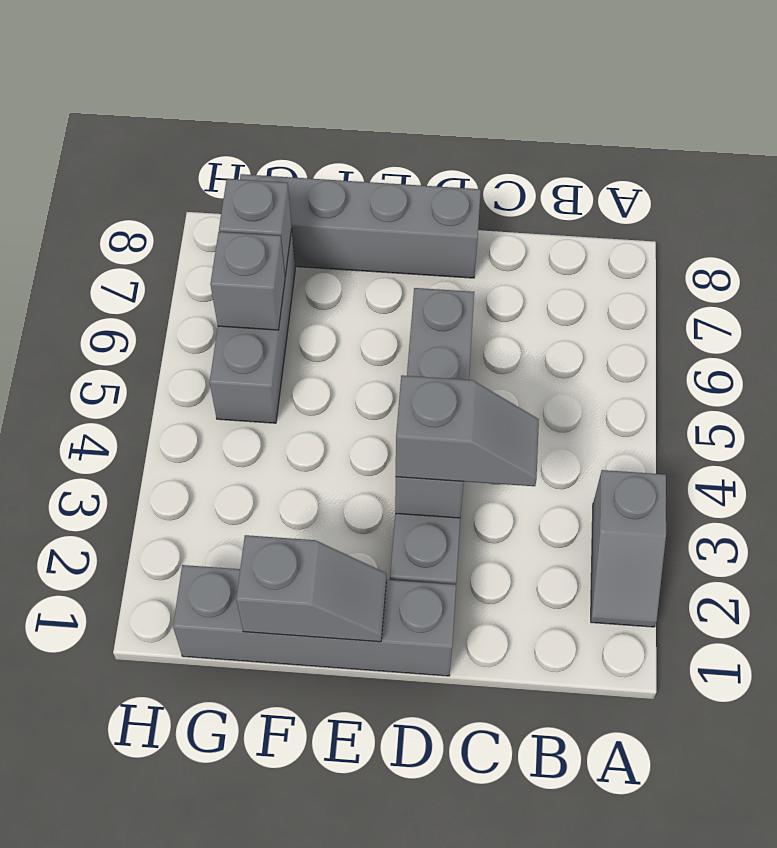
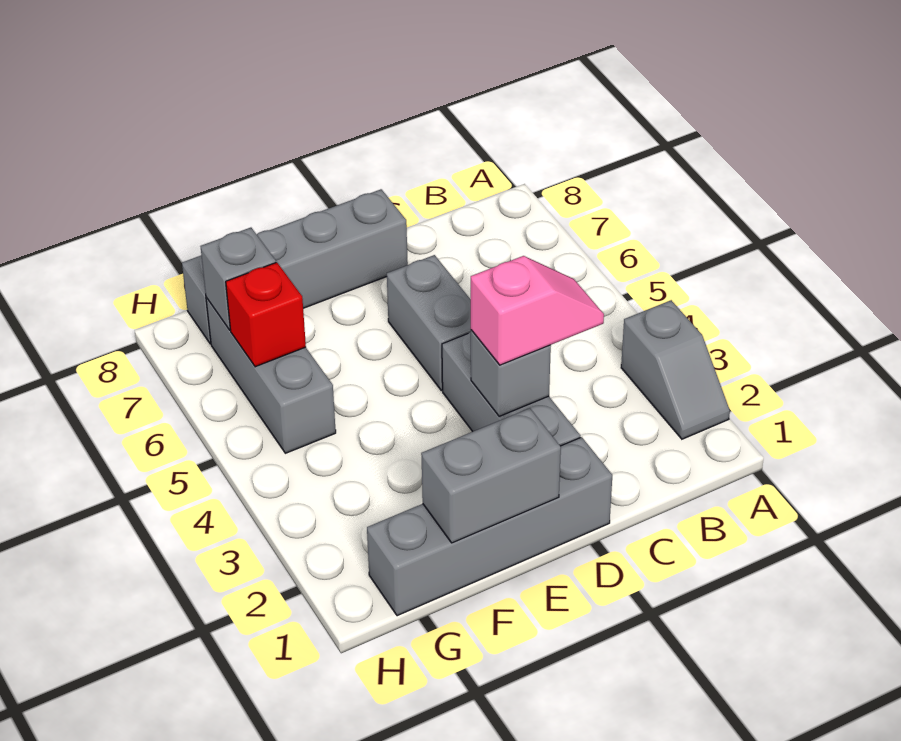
grey 1x2 slope [396,375,539,486] -> pink 1x2 slope [471,256,604,365]
grey 1x2 slope [236,535,387,642] -> grey 1x2 brick [421,408,561,543]
grey 1x1 brick [210,232,285,330] -> red 1x1 brick [226,262,306,367]

